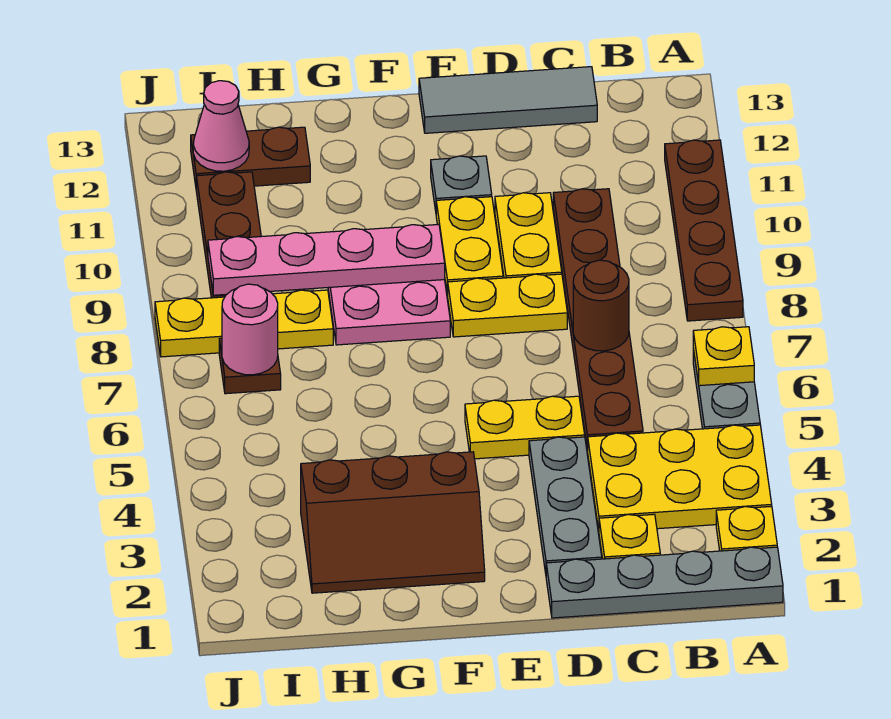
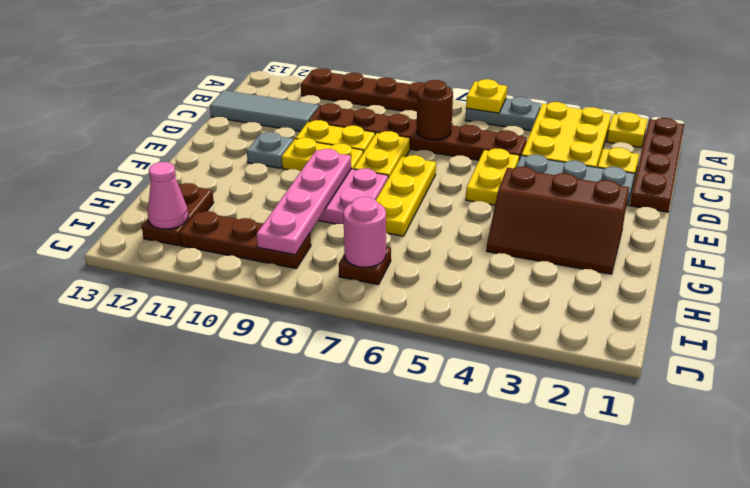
grey 1x4 plate [546,547,783,618] -> brown 1x4 plate [630,118,684,212]
grey 1x3 tile [419,67,597,133] -> grey 1x3 tile turned to [210,90,319,131]
brown 2x3 slope [301,452,485,593] -> brown 2x3 slope turned to [487,167,629,274]
yellow 1x3 plate [155,290,333,357] -> yellow 1x3 plate moved to [376,155,436,236]

